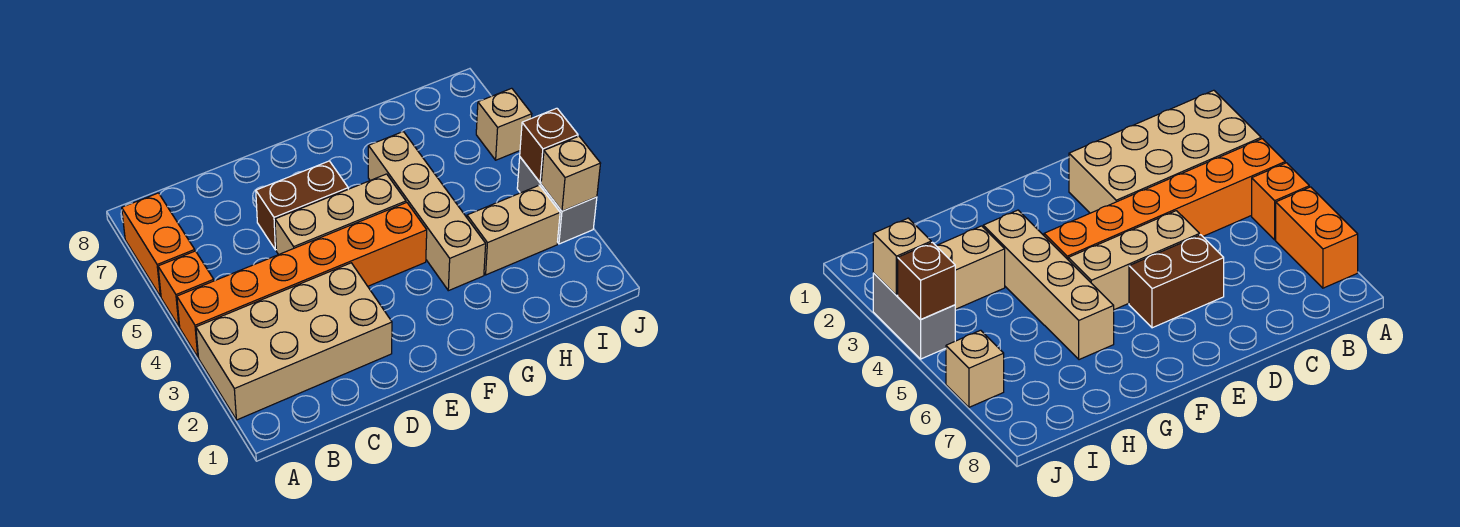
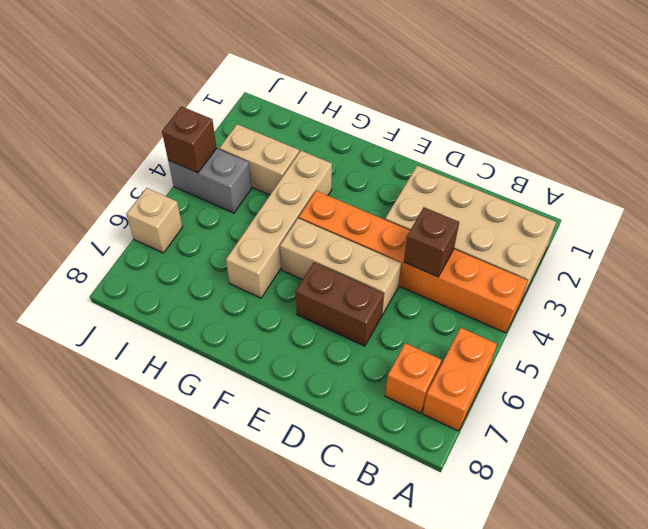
orange 1x1 brick [158,251,214,327] -> orange 1x1 brick moved to [385,343,441,413]
none -> brown 1x1 brick [404,207,459,277]
grey 1x2 brick [517,157,597,244] -> grey 1x2 brick turned to [168,149,251,213]
tan 1x1 brick [541,136,601,211] -> none

